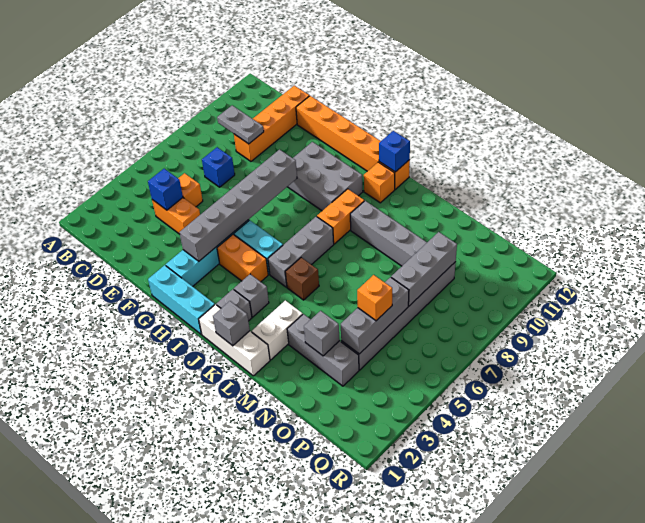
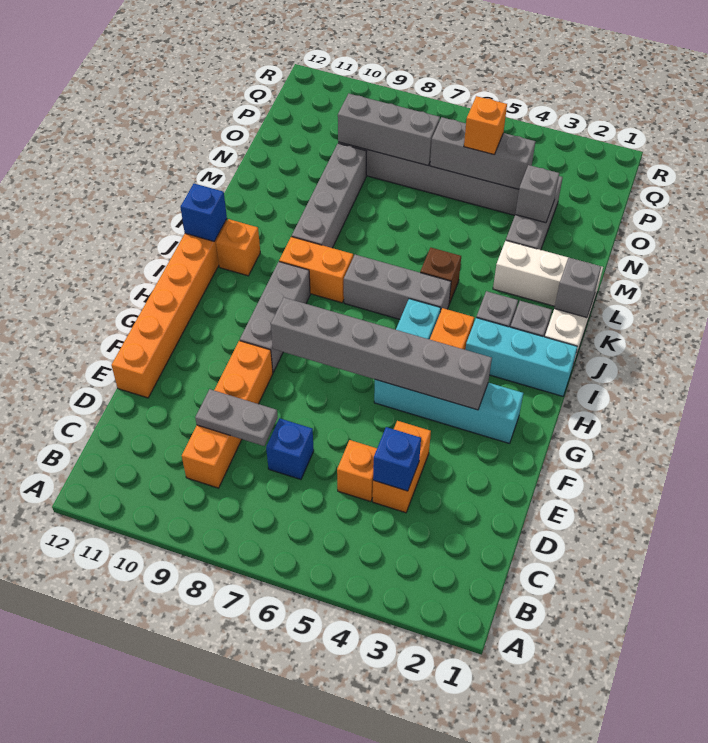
grey 1x2 plate [217,105,264,144] -> grey 1x2 plate turned to [195,389,278,446]
orange 1x4 brick [234,86,309,161] -> orange 1x4 brick turned to [182,341,273,488]
cyan 1x3 brick [148,265,215,334] -> cyan 1x3 brick turned to [465,318,578,396]
grey 2x3 brick [287,142,363,211] -> grey 1x3 brick [240,262,310,372]

